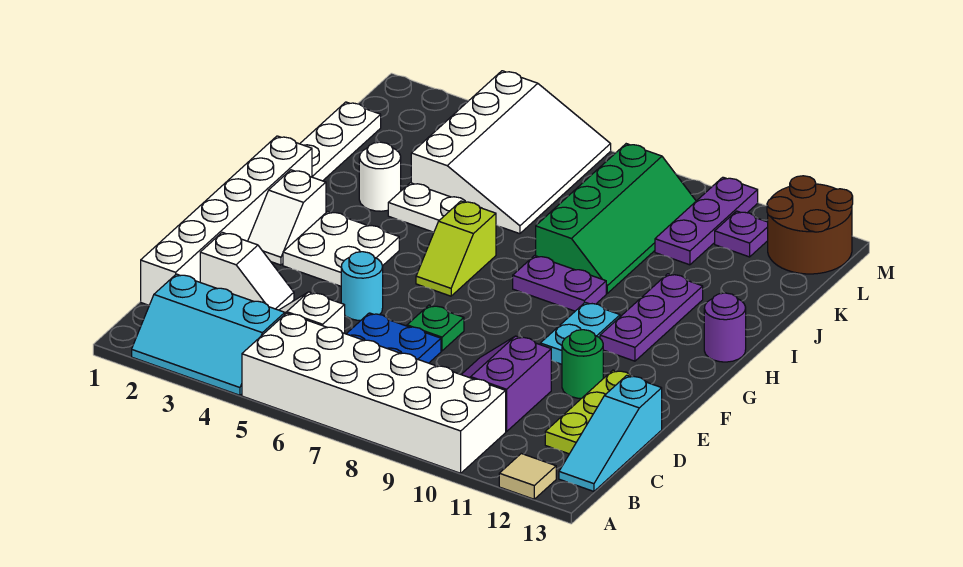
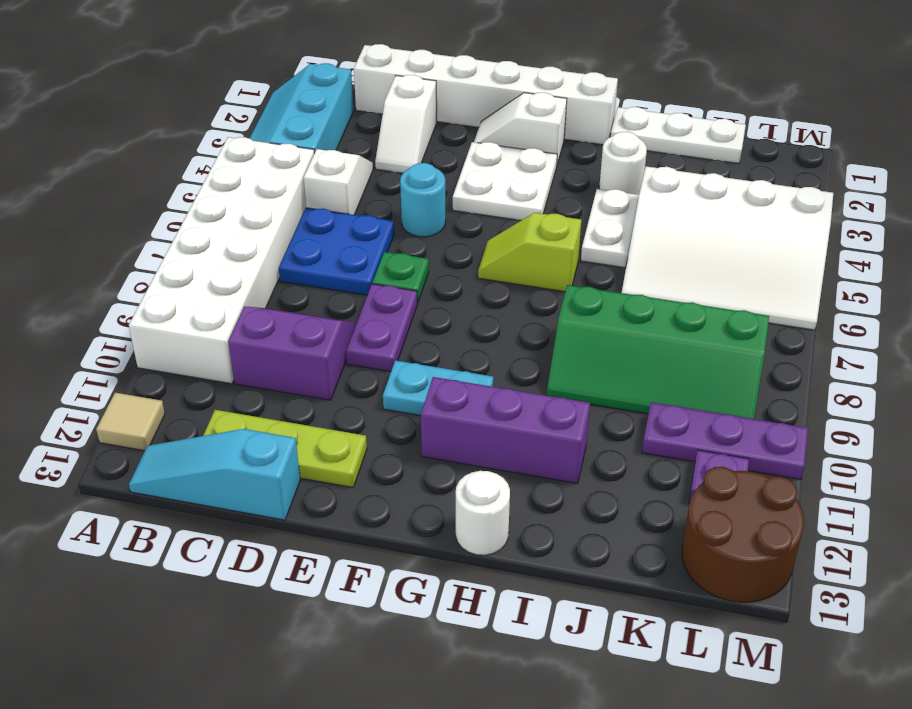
green 1x1 round brick [562,330,603,398] -> none
purple 1x3 plate [600,274,703,361] -> purple 1x3 brick [421,377,590,484]
purple 1x2 plate [513,256,606,311] -> purple 1x2 plate moved to [346,284,417,371]
purple 1x1 round brick [704,293,746,362] -> white 1x1 round brick [456,471,510,555]

